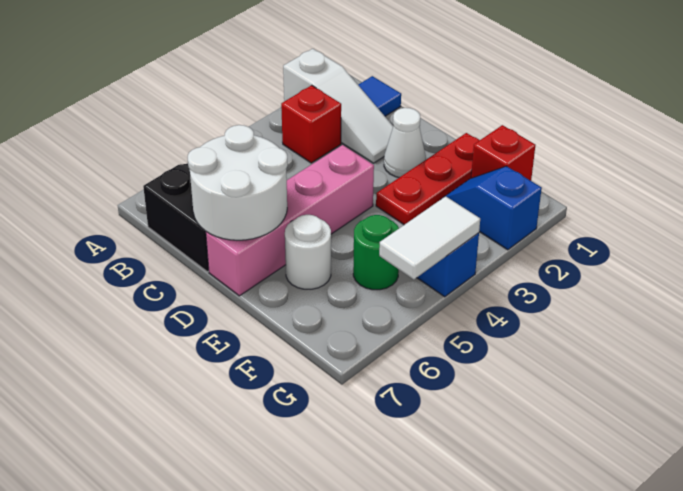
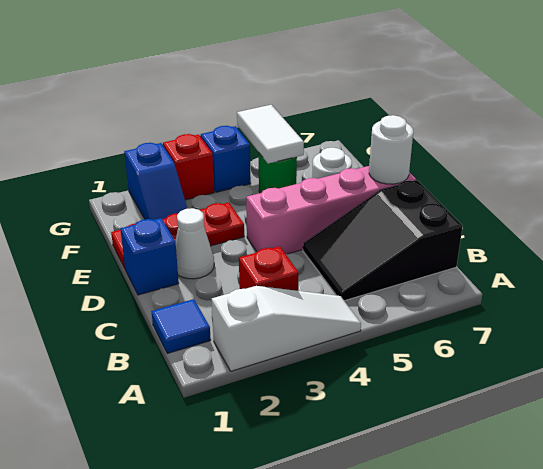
white 1x3 slope [283,49,393,163] -> white 1x3 slope turned to [212,286,361,371]
white 2x2 round brick [188,125,288,240] -> white 1x1 round brick [369,115,413,184]
none -> blue 1x1 brick [120,218,179,295]
red 1x1 brick [471,125,535,181] -> red 1x1 brick moved to [163,134,214,200]
white 1x2 tile [379,196,480,279] -> white 1x2 tile turned to [237,105,304,164]

